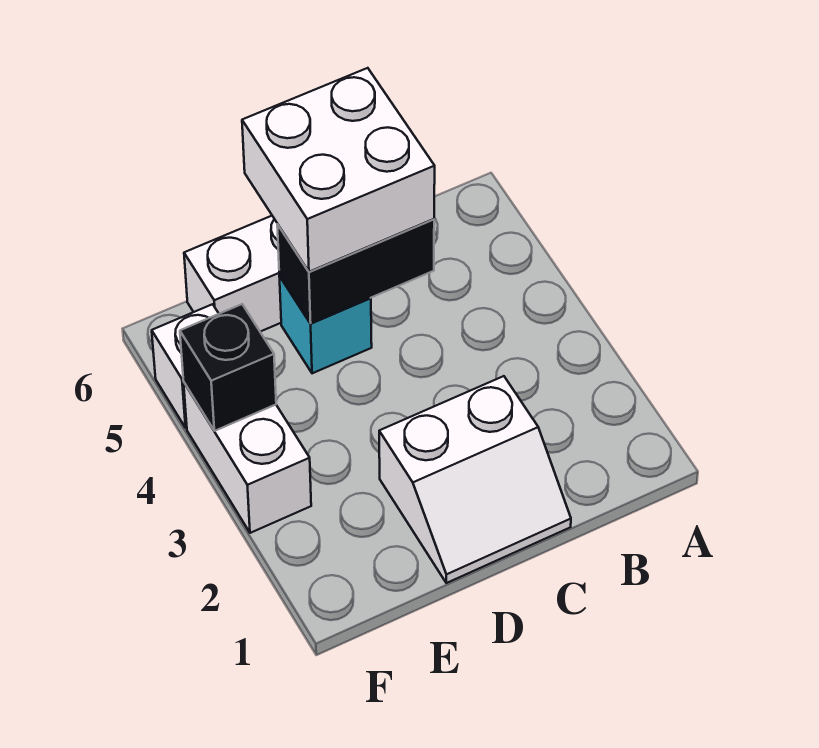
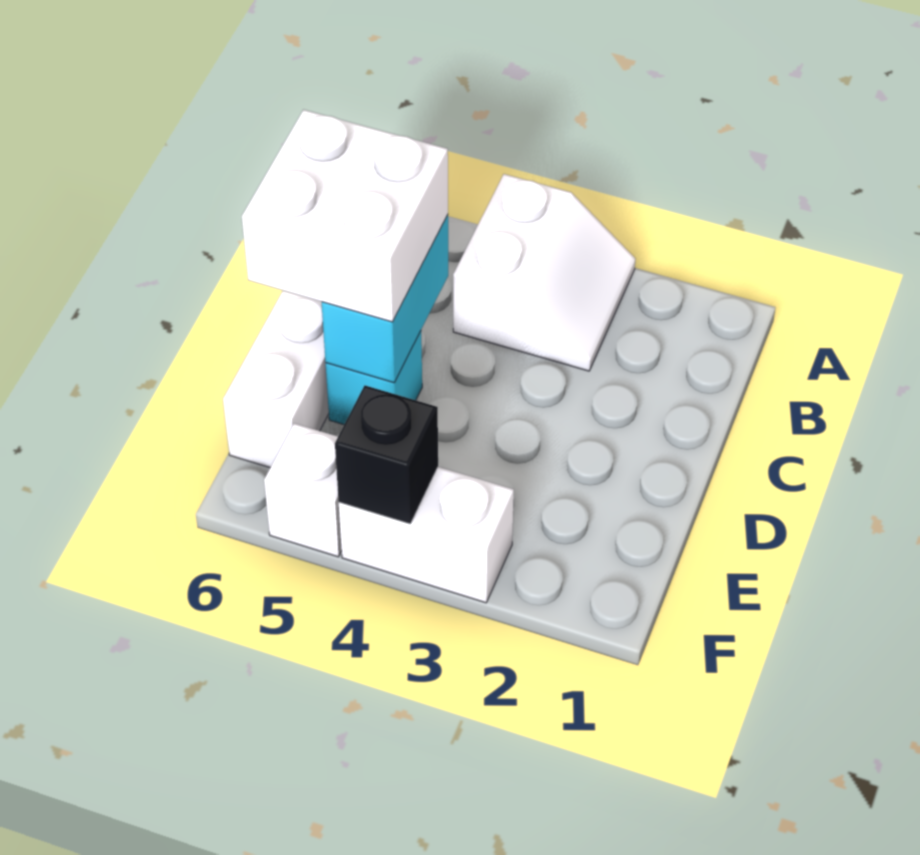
white 2x2 slope [379,376,571,583] -> white 2x2 slope moved to [453,174,635,371]
black 1x2 brick [277,219,434,323] -> cyan 1x2 brick [322,215,448,383]

